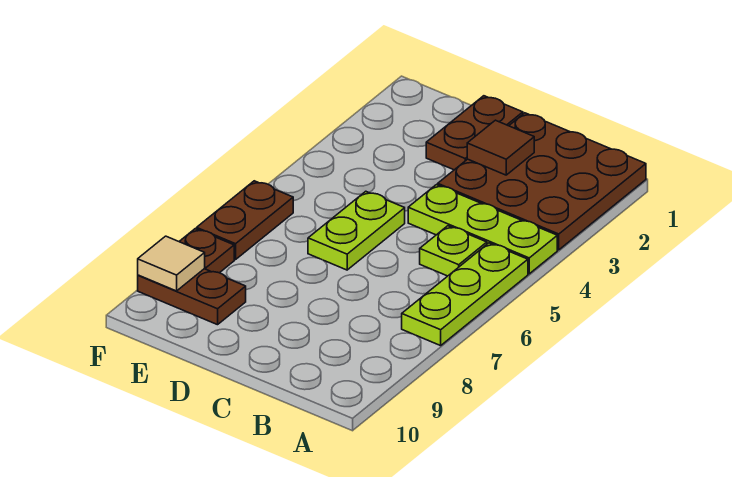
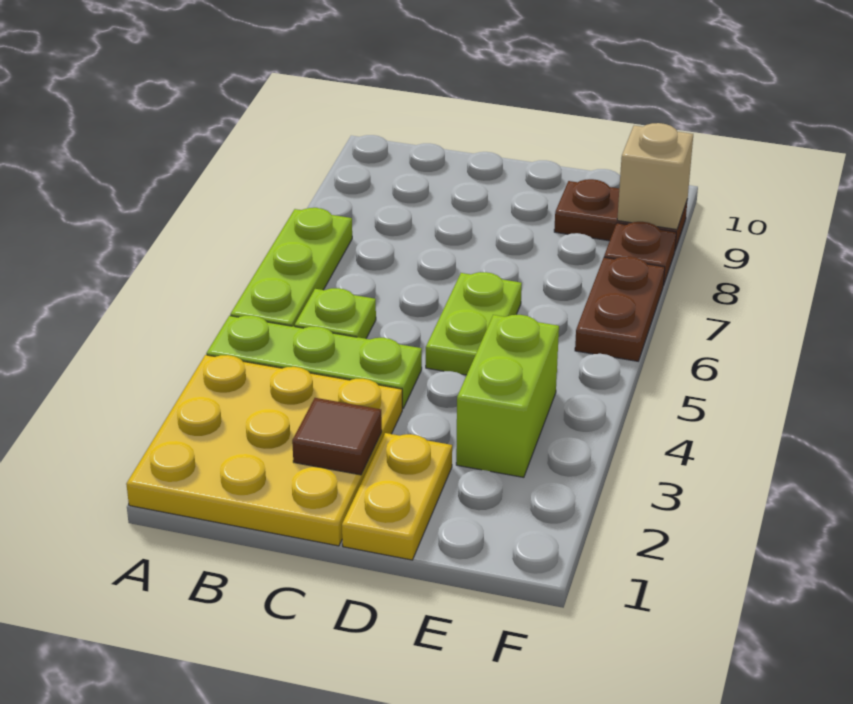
brown 3x3 plate [438,113,646,250] -> yellow 3x3 plate [126,355,402,546]
brown 1x2 plate [426,96,523,170] -> yellow 1x2 plate [342,433,452,560]
none -> lime 1x2 brick [456,315,559,477]
tan 1x1 tile [138,236,205,291] -> tan 1x1 brick [617,123,693,230]

